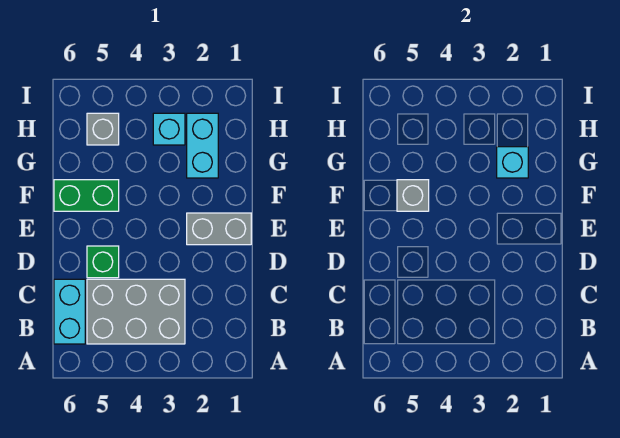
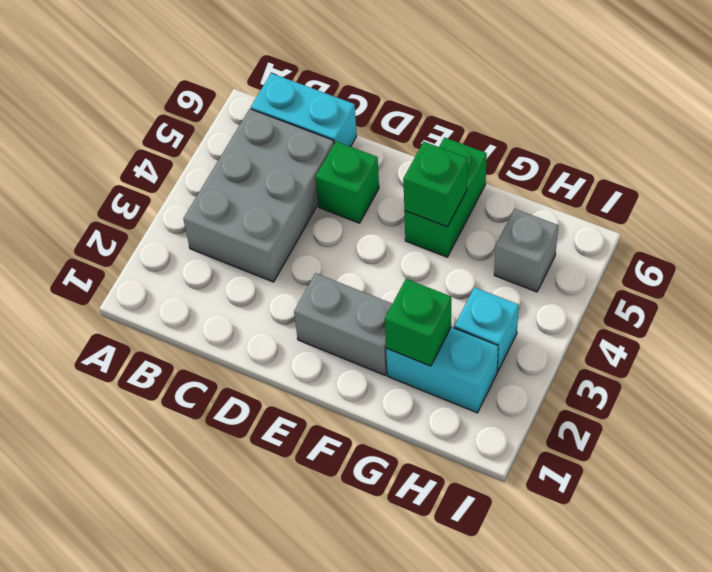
grey 1x2 brick [187,213,251,245] -> grey 1x2 brick turned to [294,273,392,375]
grey 1x1 brick [397,180,429,211] -> green 1x1 brick [403,142,467,227]
cyan 1x1 brick [497,147,528,178] -> green 1x1 brick [385,279,451,366]

